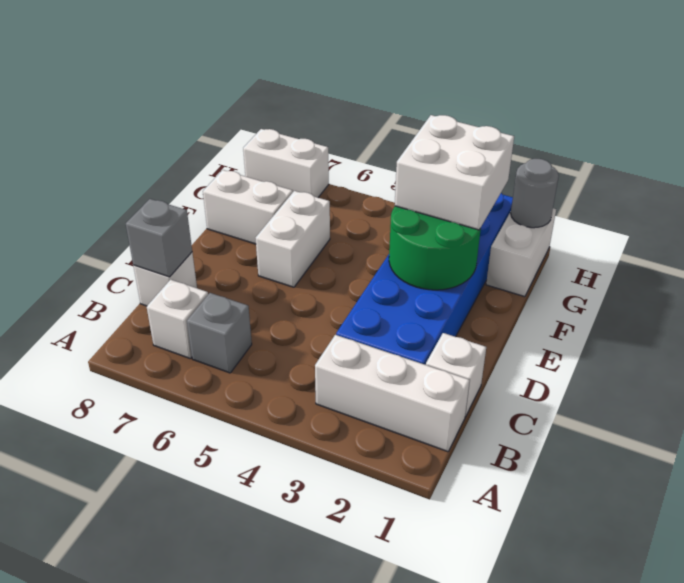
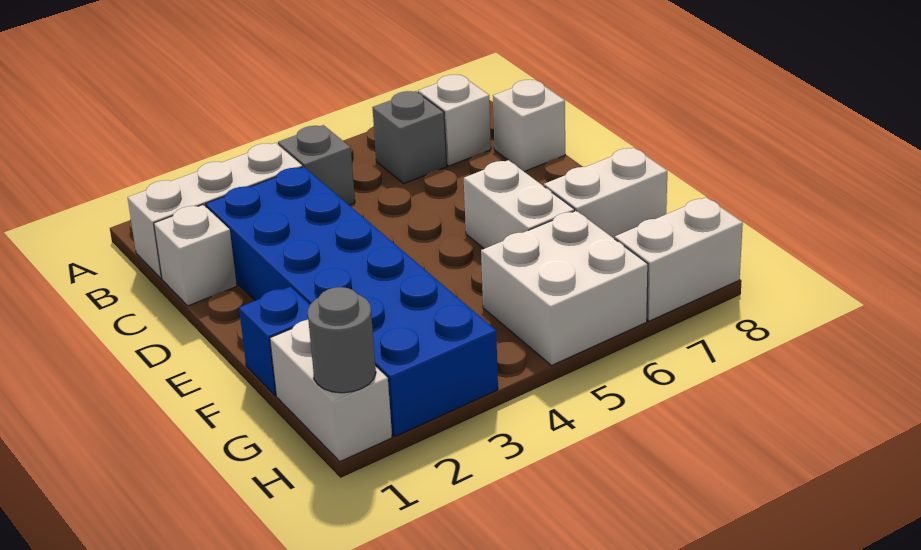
grey 1x1 brick [126,199,192,277] -> grey 1x1 brick moved to [278,125,355,205]
green 2x2 round brick [389,206,481,290] -> none
none -> blue 1x1 brick [239,287,310,395]
white 2x2 brick [395,115,514,230] -> white 2x2 brick moved to [481,211,648,365]

